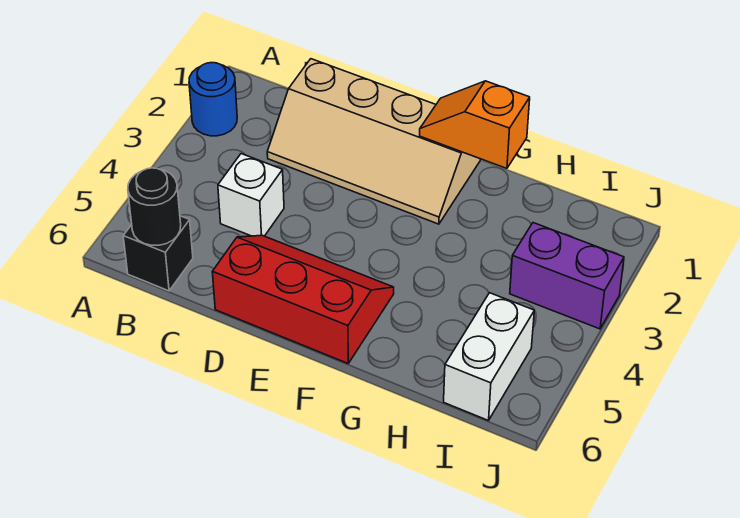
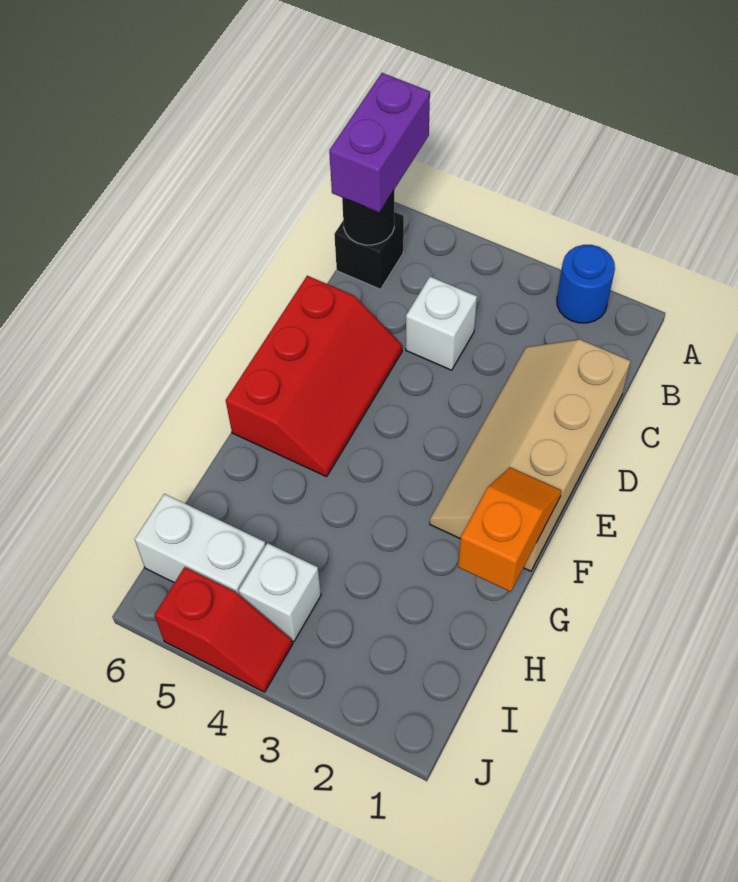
purple 1x2 brick [510,223,624,329] -> purple 1x2 brick moved to [329,73,430,212]
none -> white 1x1 brick [239,543,321,642]
none -> red 1x2 slope [154,567,293,692]

